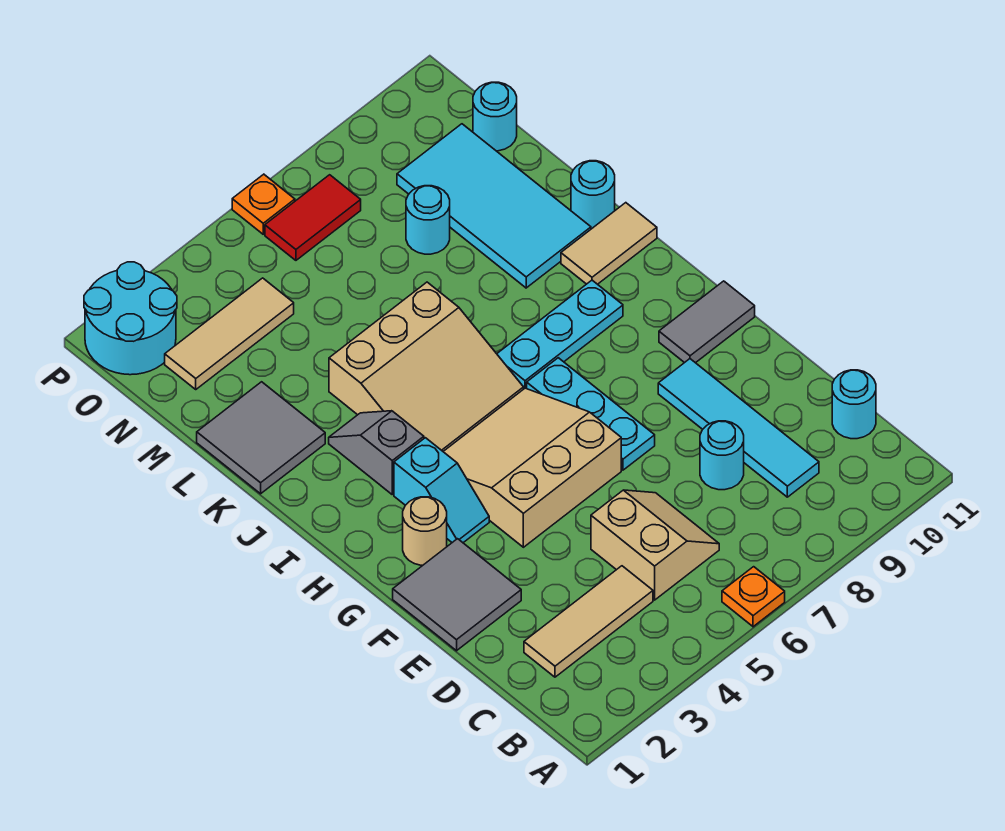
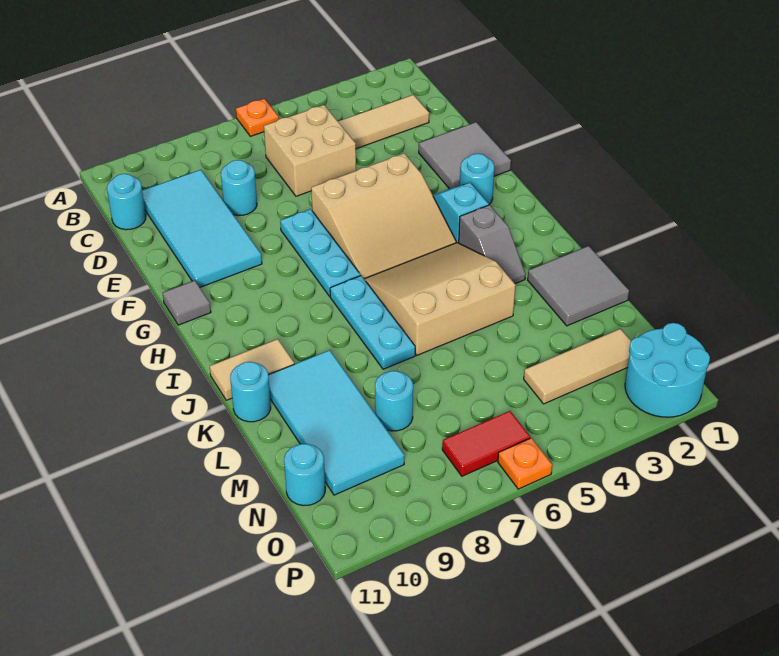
tan 2x2 slope [591,490,719,600] -> tan 2x2 brick [264,105,356,196]
cyan 1x4 tile [658,359,819,497] -> cyan 2x4 tile [142,170,262,287]
tan 1x1 round brick [403,497,447,565] -> cyan 1x1 round brick [460,154,494,204]
grey 1x2 tile [659,281,755,363] -> grey 1x1 tile [163,280,211,325]
cyan 1x3 plate [497,280,623,389] -> cyan 1x3 plate turned to [330,276,415,369]

